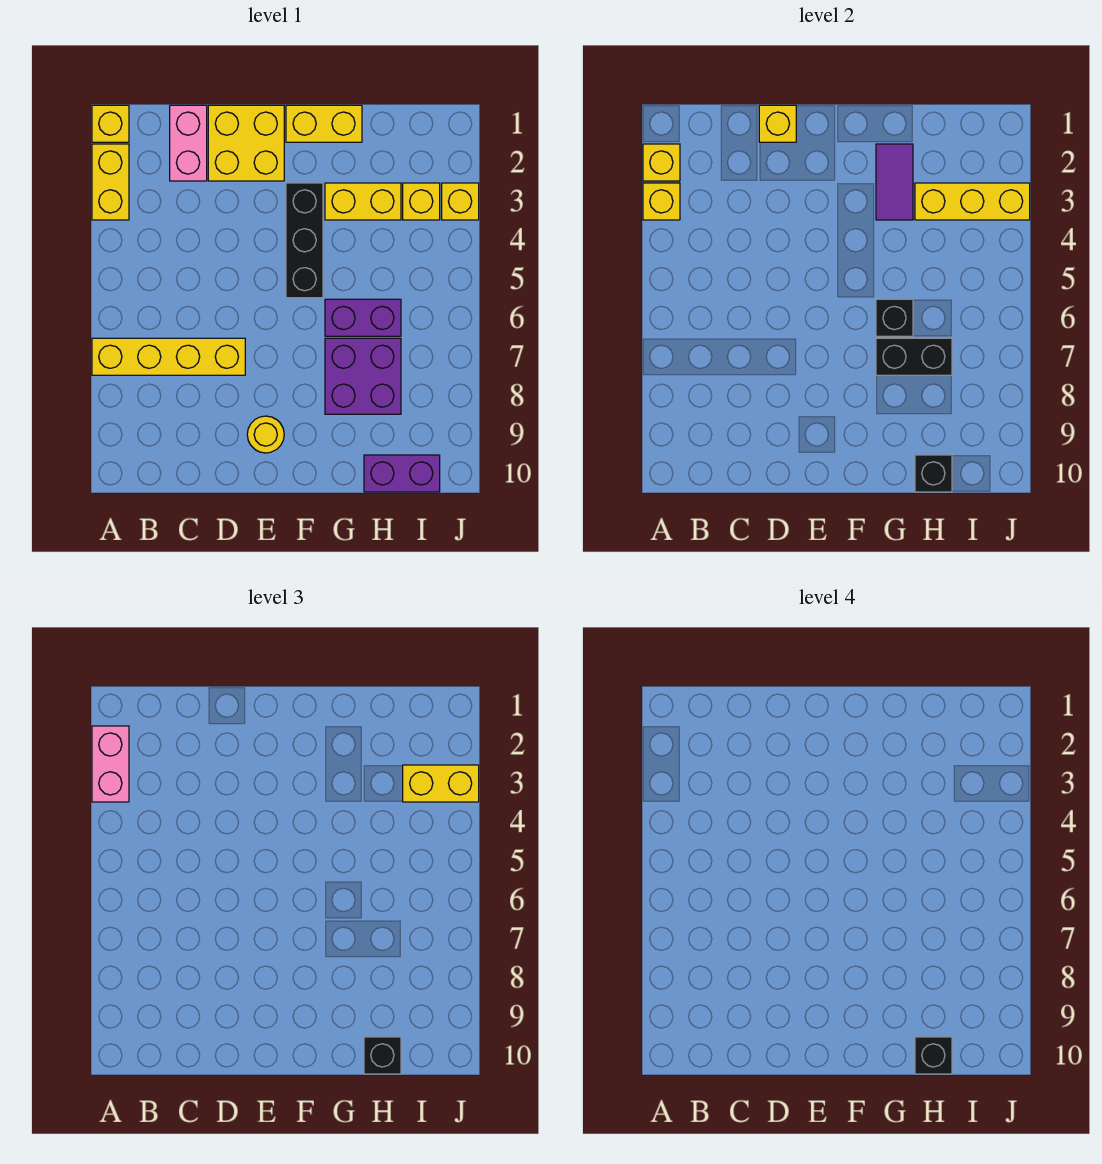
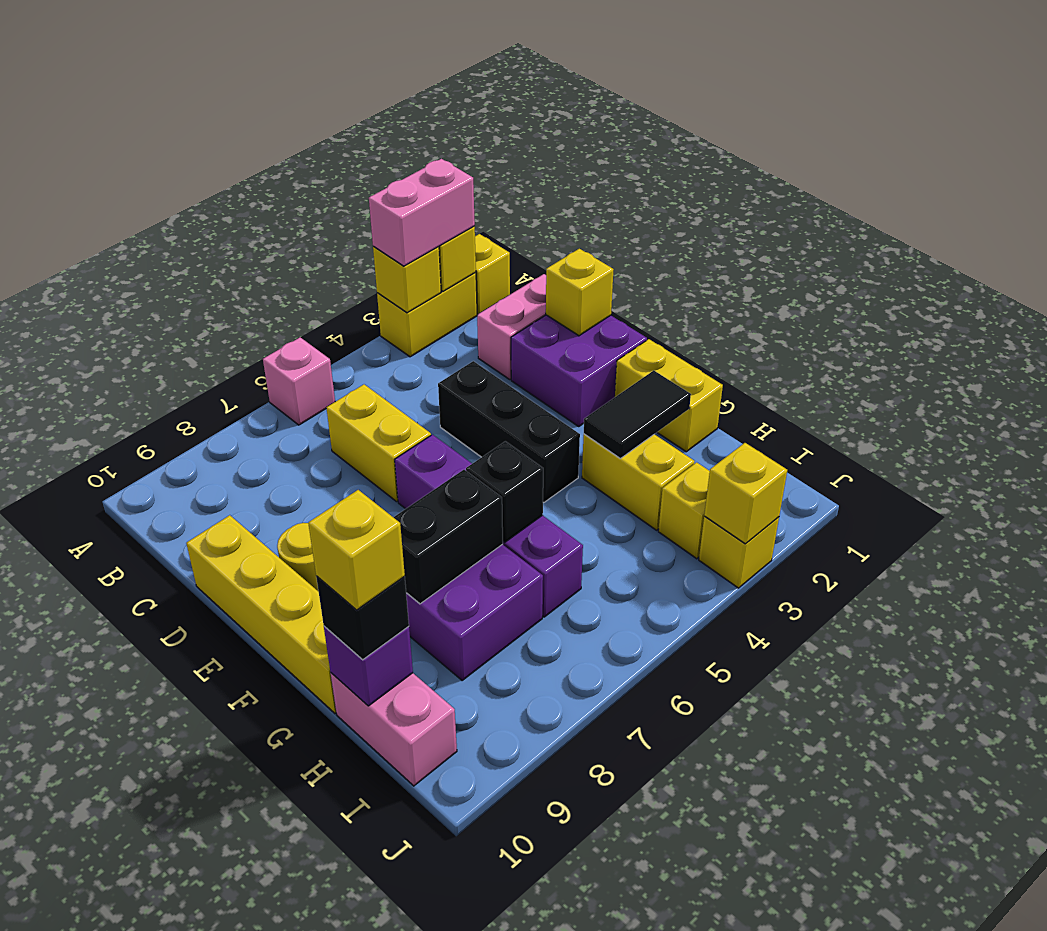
none -> pink 1x1 brick [263,337,335,425]
yellow 1x4 brick [92,338,245,375] -> yellow 1x4 brick moved to [186,515,336,714]
yellow 2x2 brick [208,105,284,181] -> purple 2x2 brick [511,315,647,426]
black 1x3 brick [286,183,323,298] -> black 1x3 brick turned to [438,361,580,502]
purple 1x2 tile [876,144,913,220] -> black 1x2 tile [584,371,691,458]
purple 1x2 brick [325,299,401,336] -> purple 1x4 brick [395,435,583,617]
black 1x2 brick [876,338,952,375] -> black 1x2 brick turned to [394,470,503,604]
yellow 1x3 brick [915,183,1030,220] -> yellow 1x1 brick [704,443,787,544]
purple 1x2 brick [364,455,440,492] -> pink 1x2 brick [331,673,457,786]
black 1x1 brick [915,455,952,492] -> purple 1x1 brick [324,626,413,706]
black 1x1 brick [915,1037,952,1074] -> yellow 1x1 brick [308,490,405,610]
yellow 1x2 brick [403,765,479,802] -> yellow 1x2 brick moved to [326,384,431,502]

